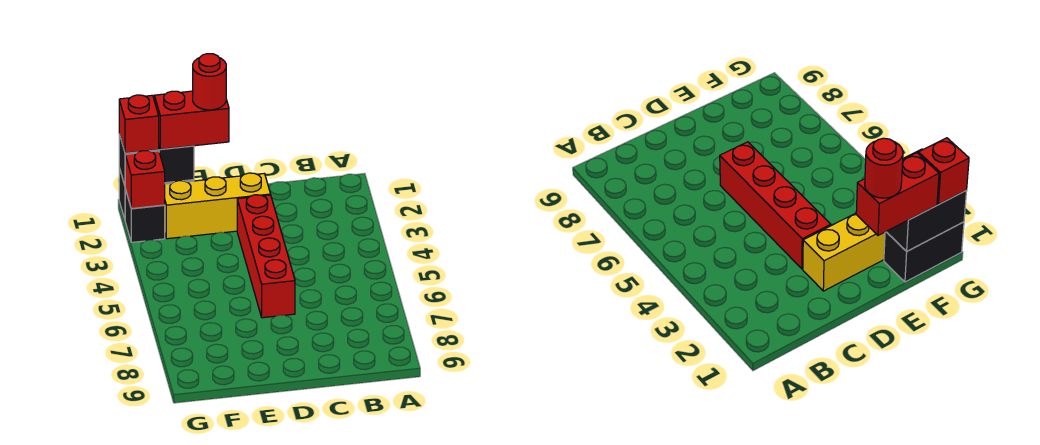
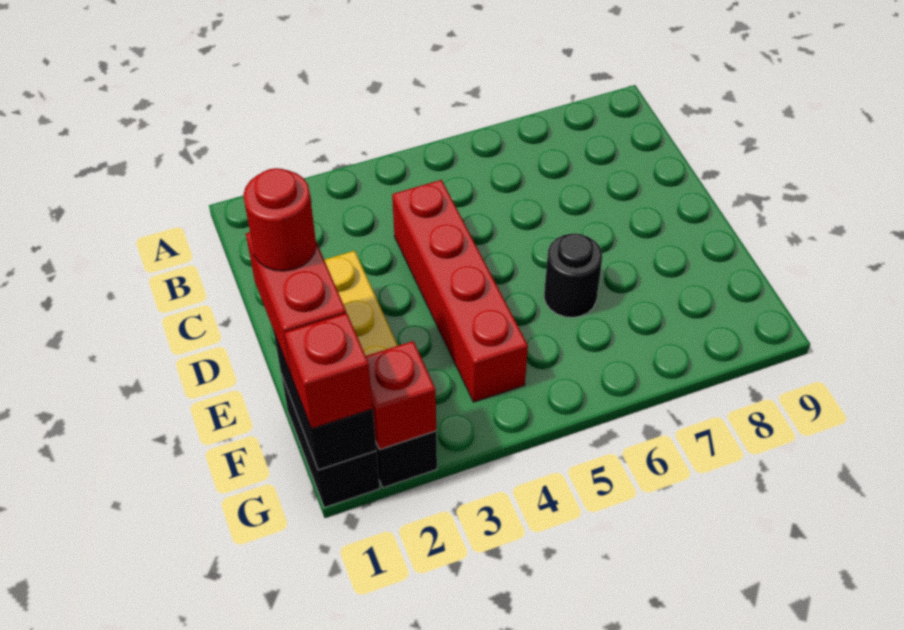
red 1x4 brick [237,195,295,318] -> red 1x4 brick turned to [392,180,528,402]
none -> black 1x1 round brick [544,233,602,317]

